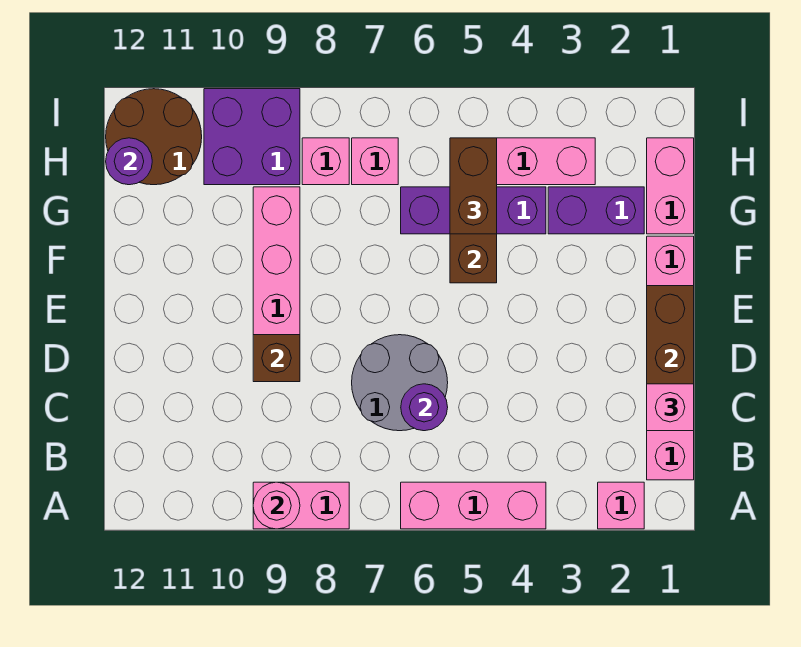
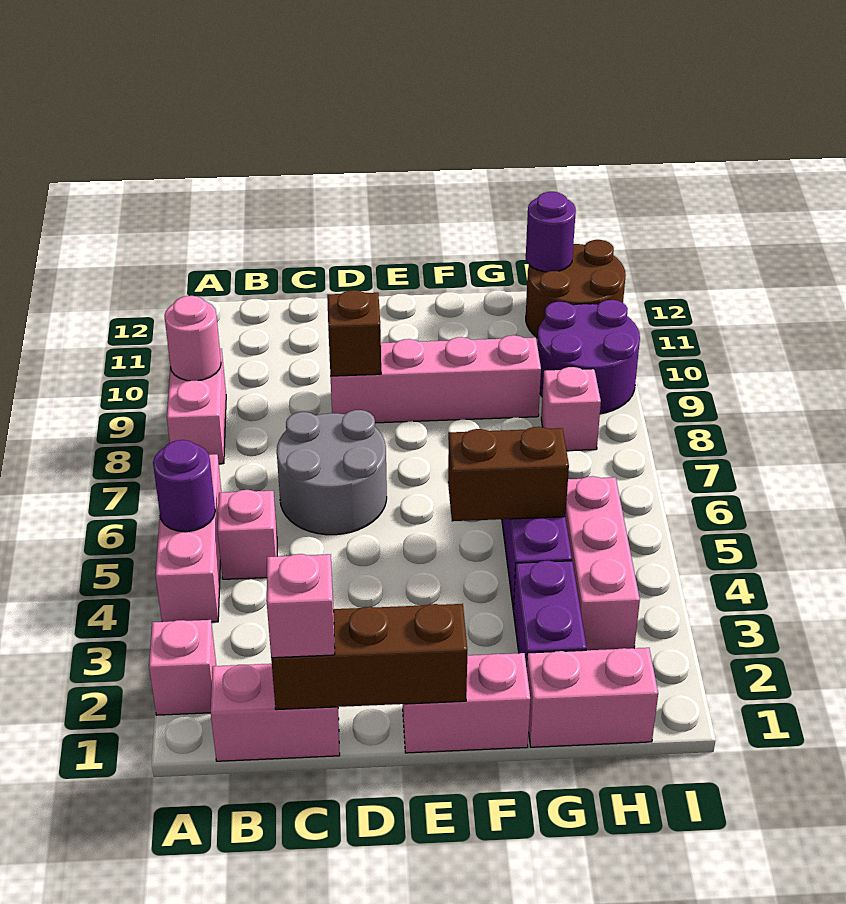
purple 1x1 round brick [401,384,448,431] -> purple 1x1 round brick moved to [153,440,215,532]
brown 1x2 brick [450,138,497,234] -> none
pink 1x1 brick [352,138,398,185] -> pink 1x1 brick moved to [217,490,277,579]
purple 2x2 brick [204,89,300,185] -> purple 2x2 round brick [537,300,640,414]

